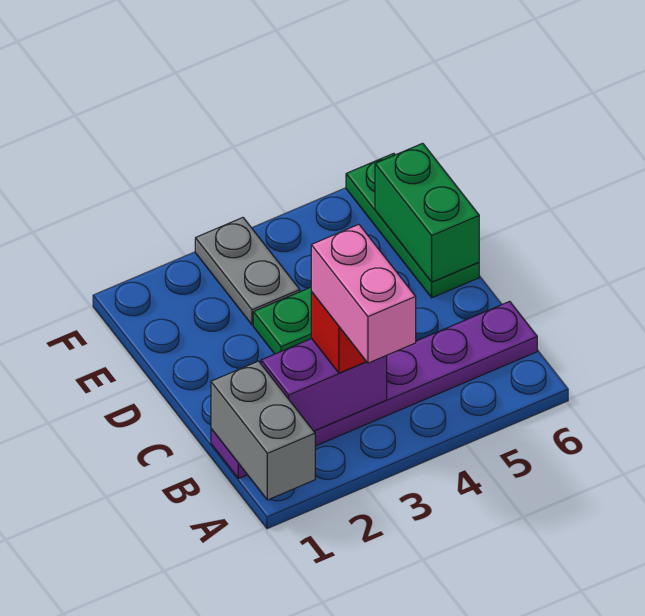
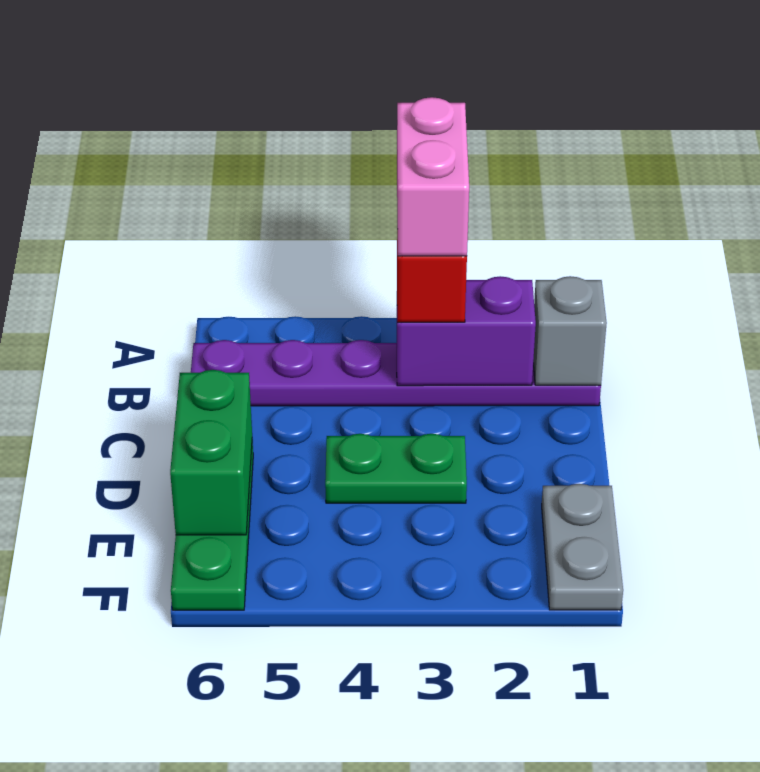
grey 1x2 brick [211,361,315,500] -> grey 1x1 brick [533,276,607,385]
grey 1x2 plate [195,218,300,325] -> grey 1x2 plate moved to [542,484,623,610]

